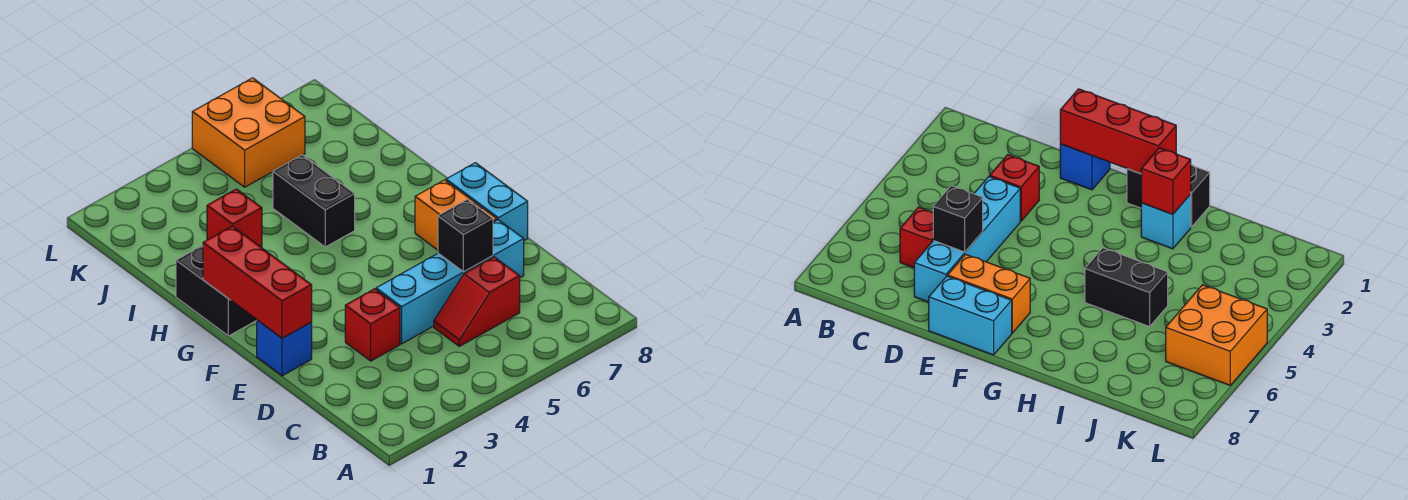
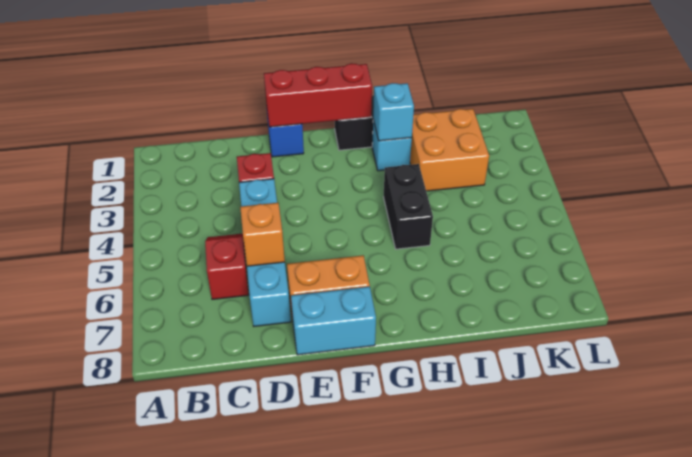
black 1x1 brick [438,199,493,272] -> orange 1x1 brick [240,203,285,266]
red 1x1 brick [207,189,262,246] -> cyan 1x1 brick [373,83,414,141]
black 1x2 brick [273,155,355,247] -> black 1x2 brick turned to [384,164,433,249]
orange 2x2 brick [192,78,305,187] -> orange 2x2 brick moved to [410,109,489,191]

